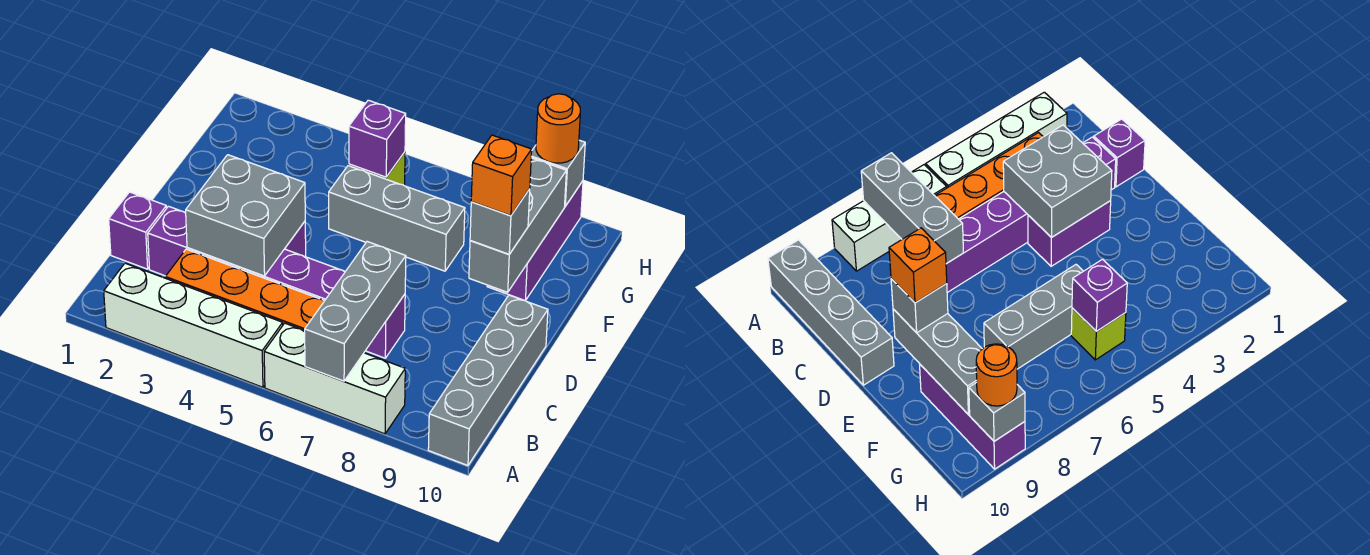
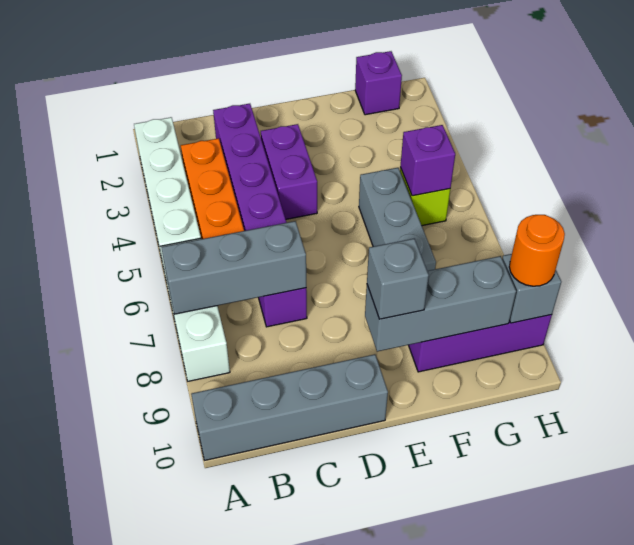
purple 1x1 brick [109,192,167,269] -> purple 1x1 brick moved to [355,51,402,115]
grey 2x2 brick [186,155,305,276] -> none
orange 1x1 brick [471,135,532,216] -> none

